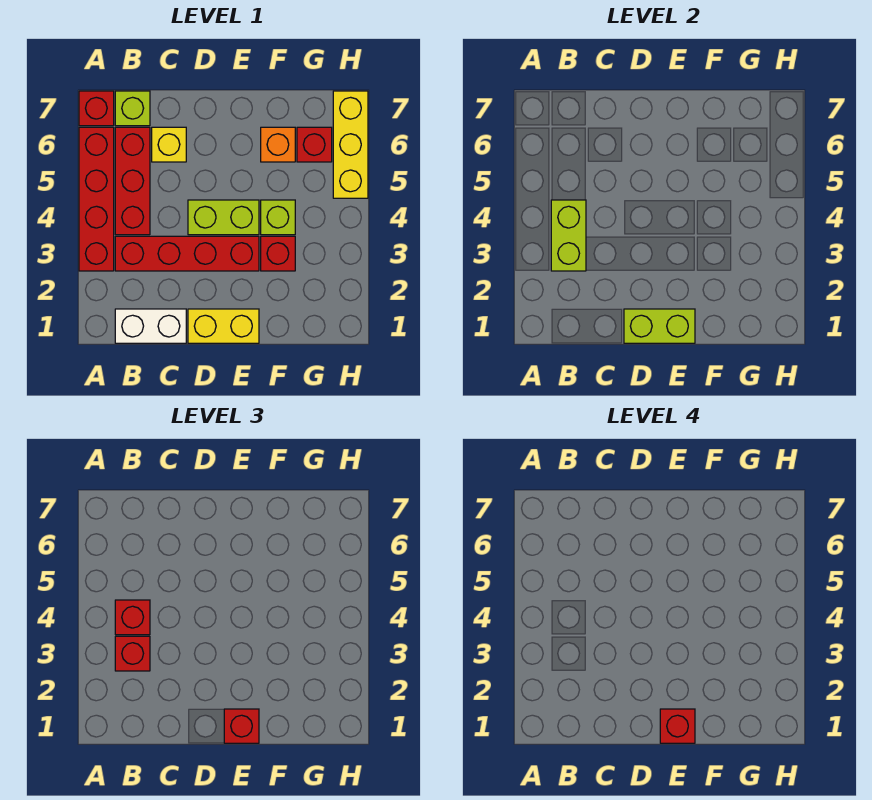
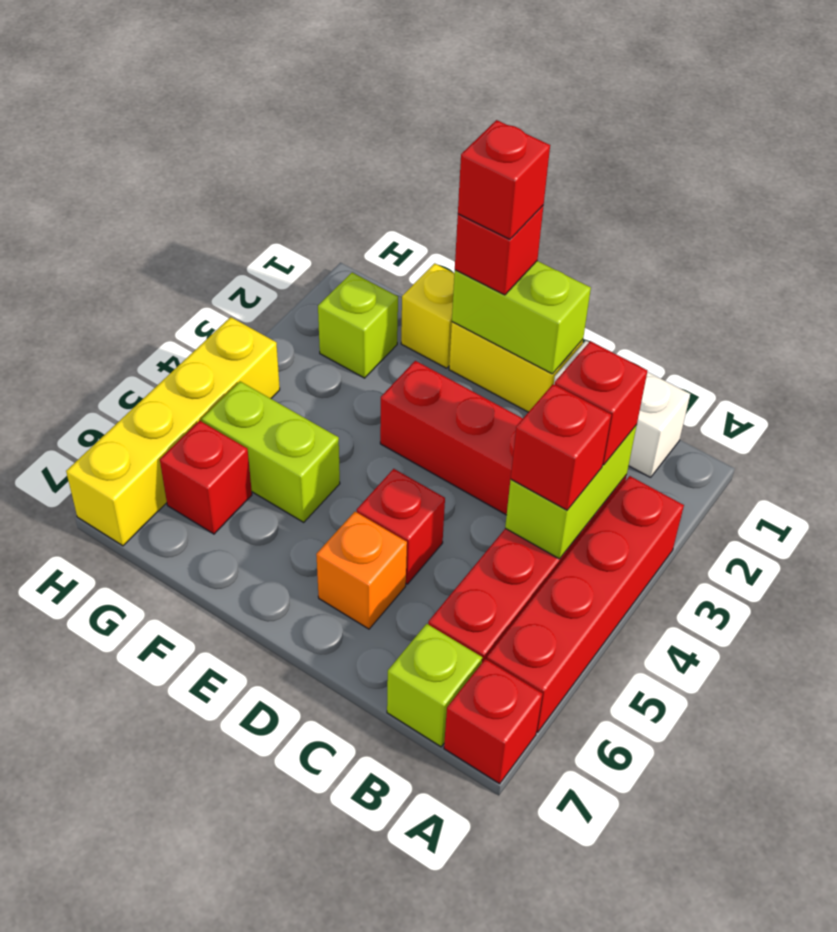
yellow 1x1 brick [152,127,186,162] -> yellow 1x1 brick moved to [401,263,454,368]
lime 1x2 brick [188,200,259,235] -> lime 1x2 brick moved to [202,382,340,522]
red 1x1 brick [261,236,295,271] -> red 1x1 brick moved to [357,469,445,584]
lime 1x1 brick [261,200,295,235] -> lime 1x1 brick moved to [318,273,398,378]
orange 1x1 brick [261,127,295,162] -> orange 1x1 brick moved to [316,512,407,629]
yellow 1x3 brick [333,91,368,198] -> yellow 1x4 brick [66,317,280,546]

